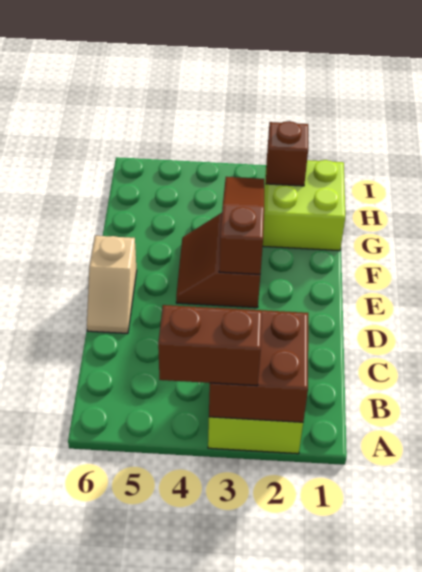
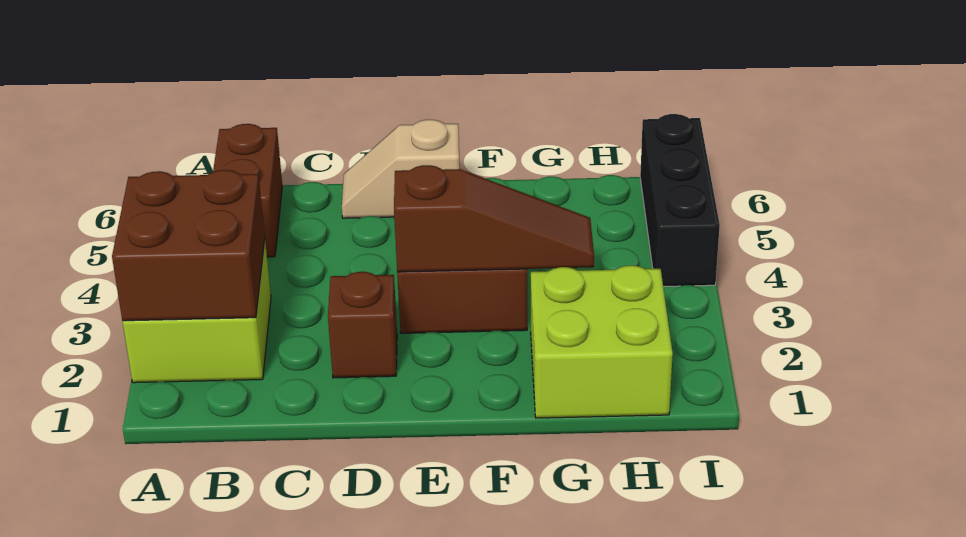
brown 1x2 brick [158,305,262,386] -> brown 1x2 brick moved to [213,124,282,257]
brown 1x1 brick [266,121,308,186] -> brown 1x1 brick moved to [328,272,397,378]
none -> black 1x3 brick [640,114,720,287]

